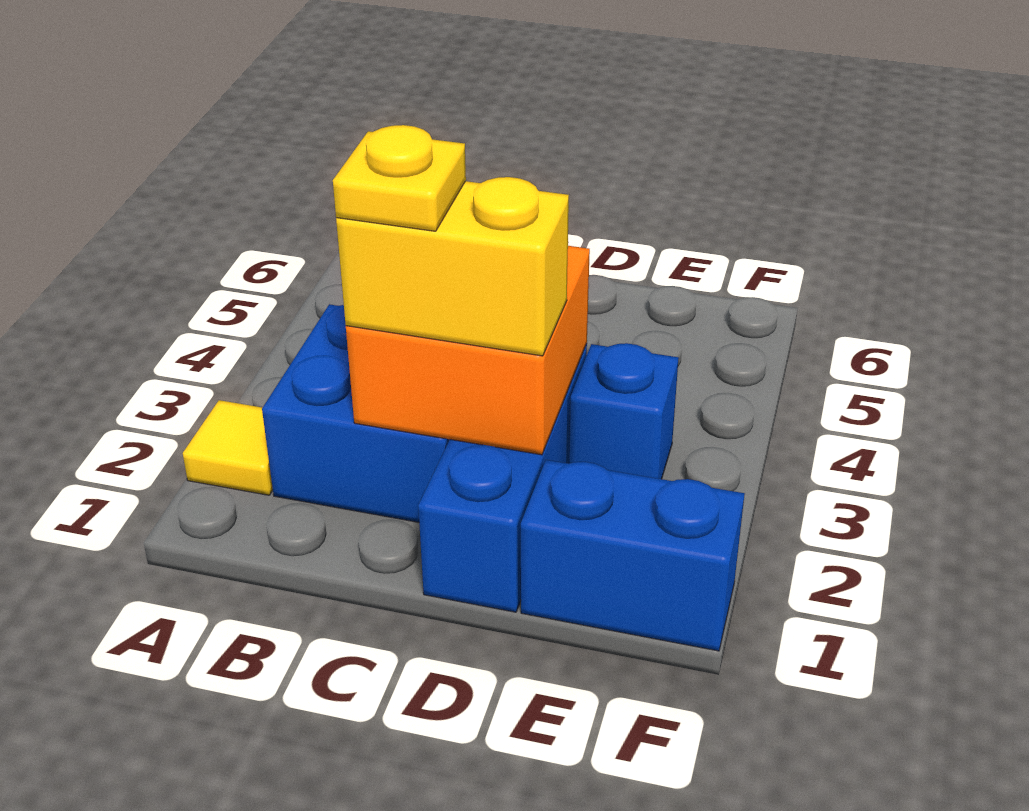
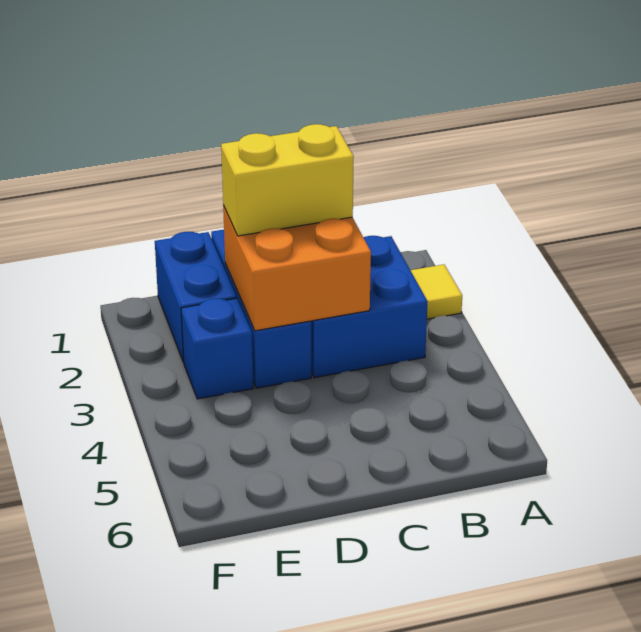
yellow 1x1 plate [333,125,466,231] -> none
blue 1x2 brick [521,460,745,651] -> blue 1x2 brick turned to [155,232,237,363]

